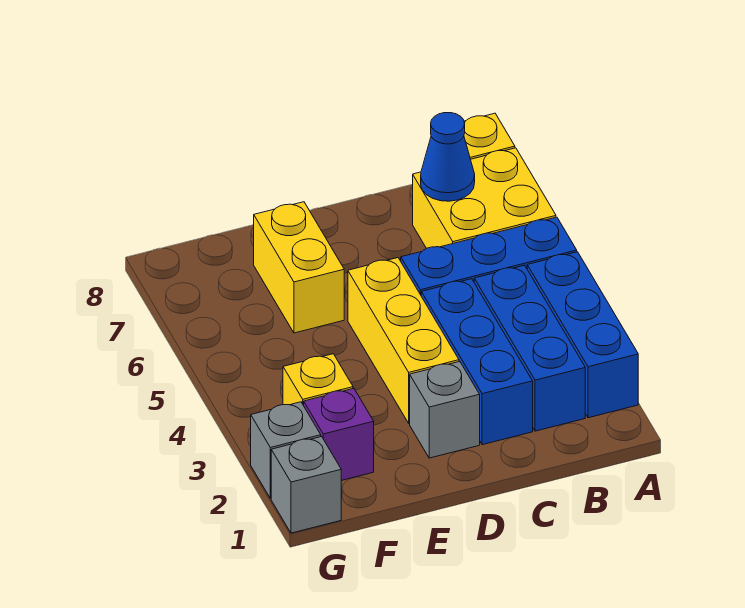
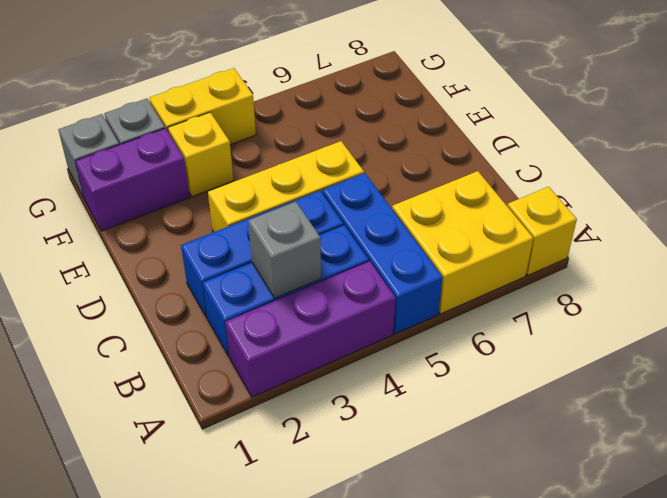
blue 1x3 brick [527,252,638,418] -> purple 1x3 brick [225,261,395,397]
blue 1x1 cone [421,113,475,201] -> none
grey 1x1 brick [410,362,480,458] -> grey 1x1 brick moved to [248,202,321,298]
yellow 1x2 brick [254,202,344,333] -> yellow 1x2 brick moved to [149,68,256,145]
purple 1x1 brick [304,388,374,481] -> purple 1x2 brick [75,128,190,231]

